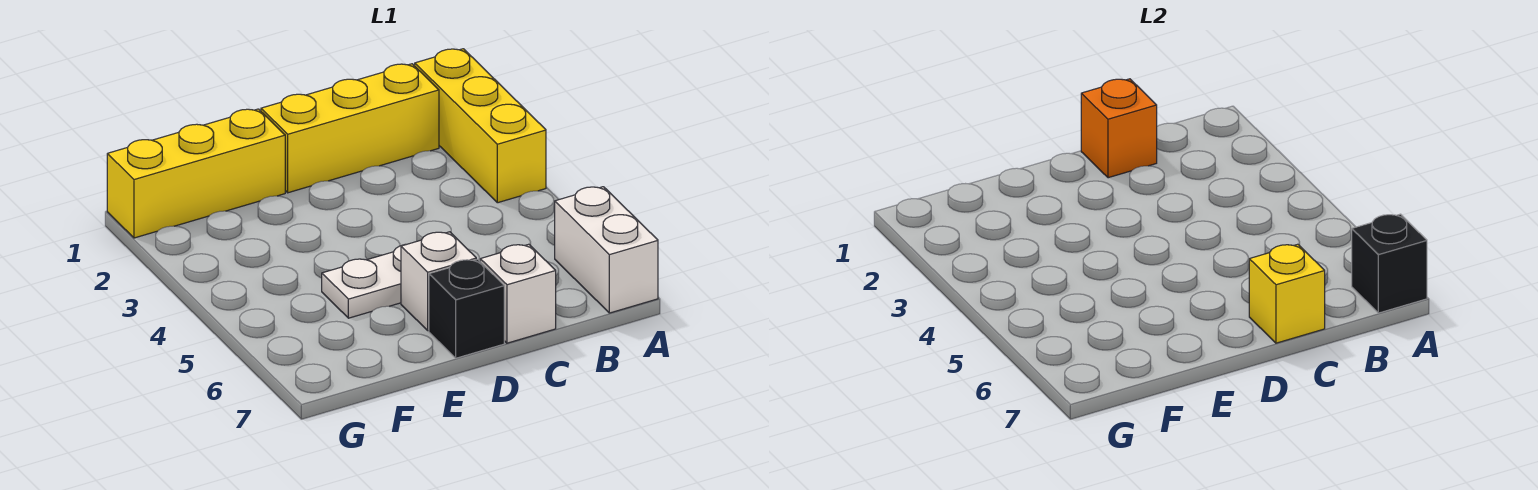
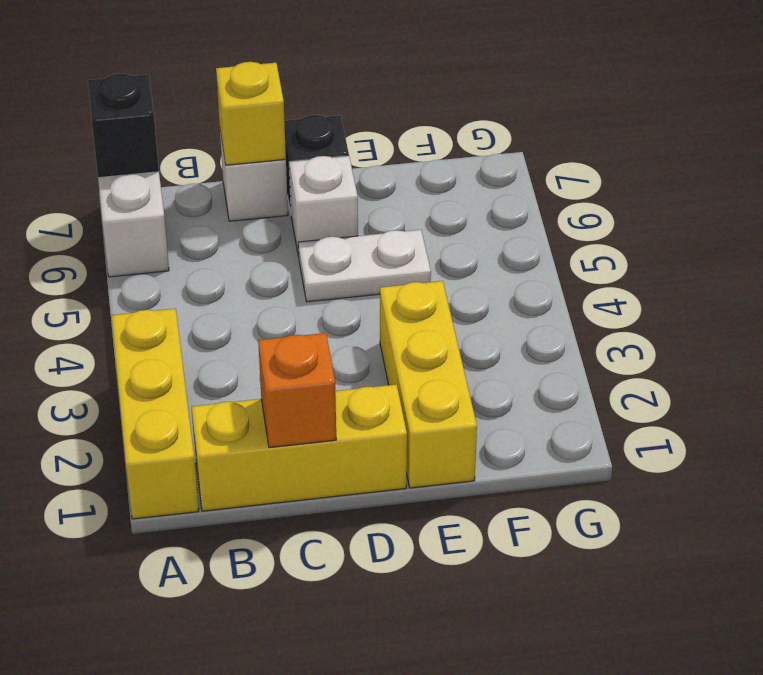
yellow 1x3 brick [107,109,285,238] -> yellow 1x3 brick turned to [380,281,477,488]

